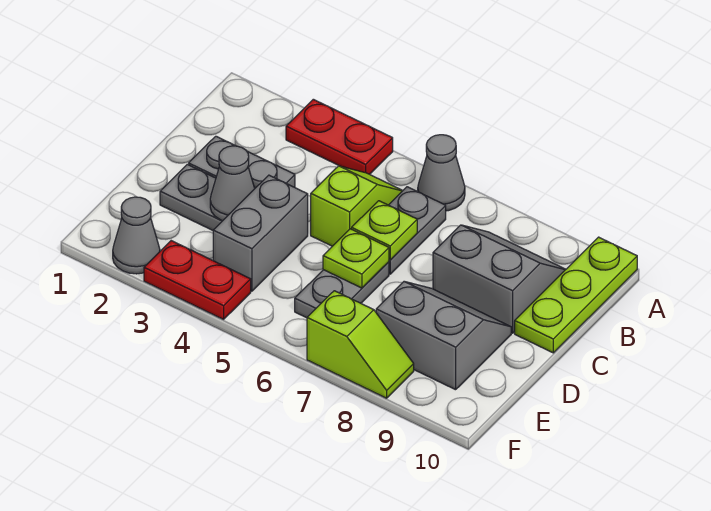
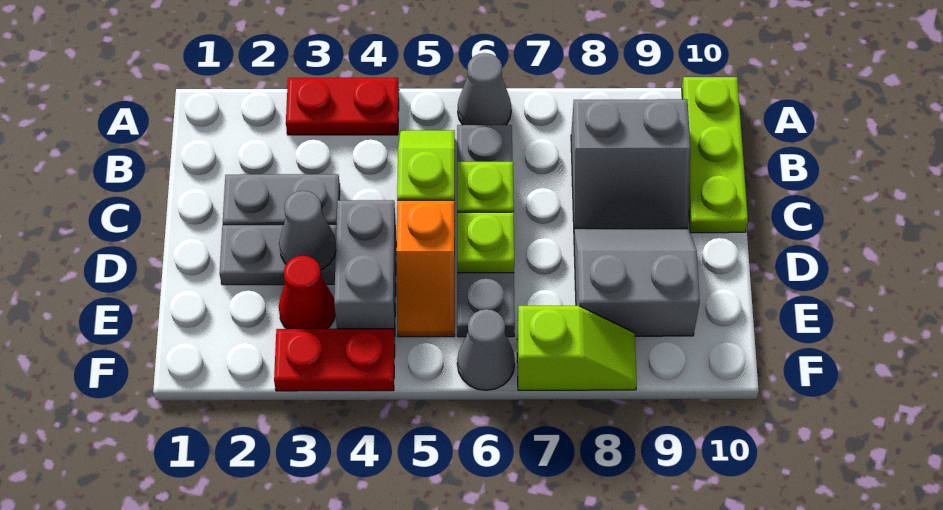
grey 2x2 slope [433,225,566,333] -> grey 2x2 slope turned to [571,99,690,229]
none -> orange 1x2 slope [396,200,455,337]
none -> red 1x1 cone [279,256,335,329]
grey 1x1 cone [113,197,160,274] -> grey 1x1 cone moved to [457,309,515,390]

